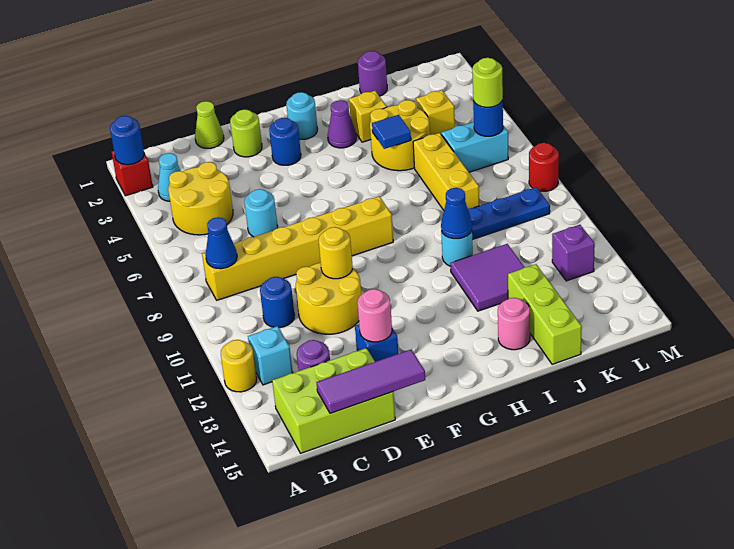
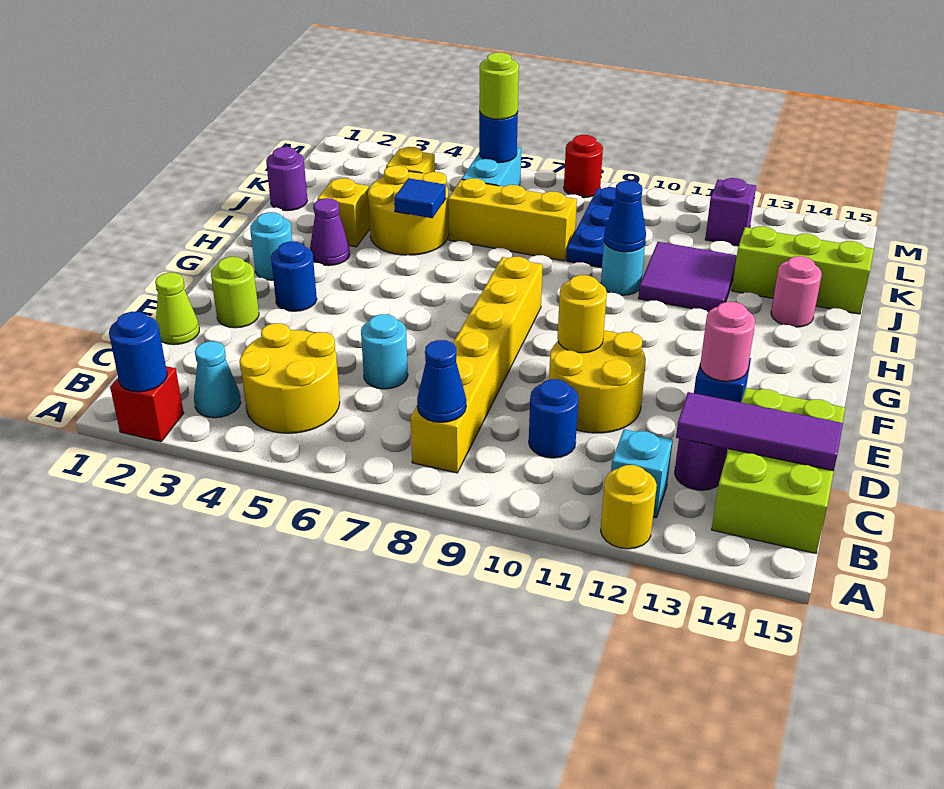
purple 1x3 tile [316,350,425,413] -> purple 1x3 tile turned to [676,392,843,471]

